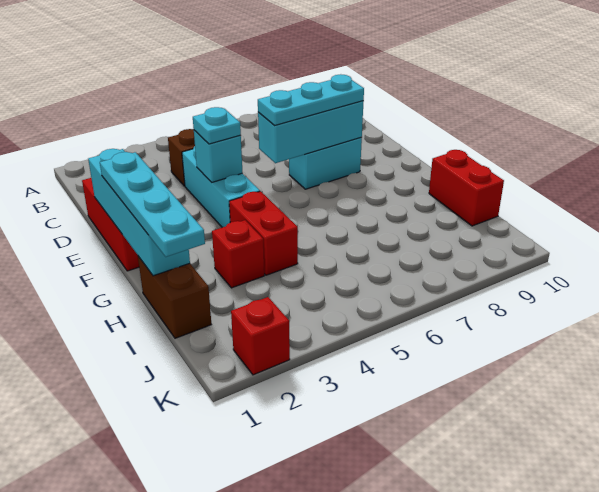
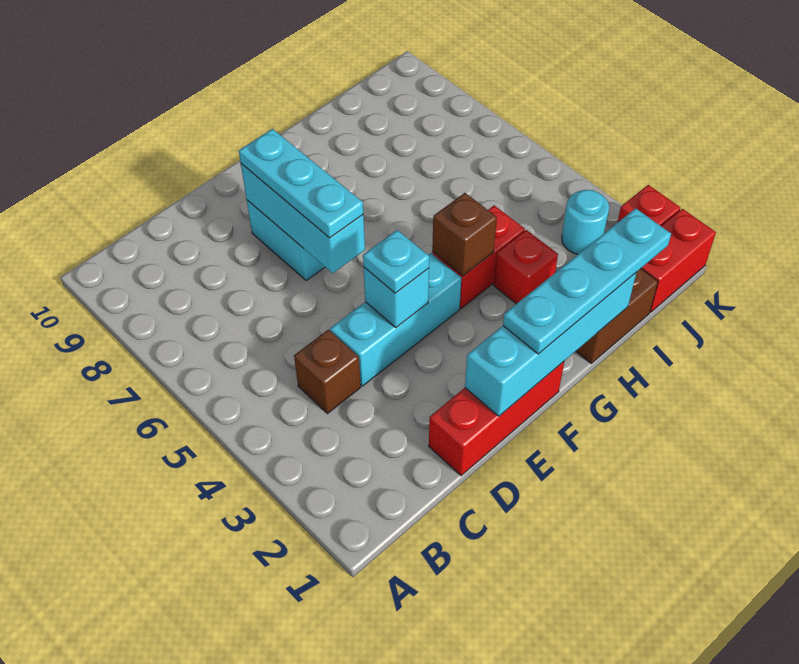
none -> brown 1x1 brick [432,193,497,276]
red 1x2 brick [429,150,504,226] -> red 1x2 brick moved to [641,209,716,312]
none -> cyan 1x1 round brick [562,190,609,254]

